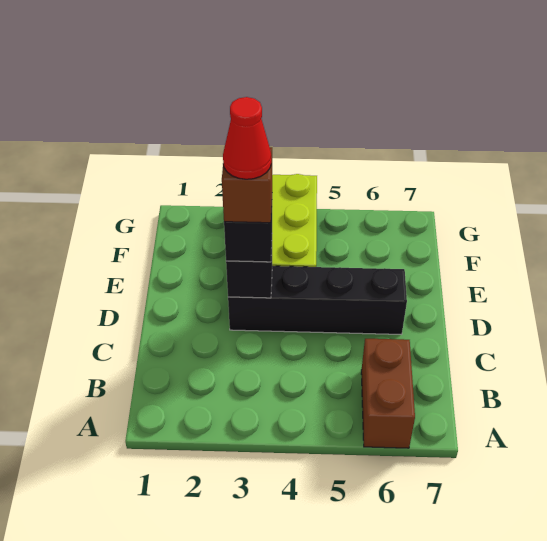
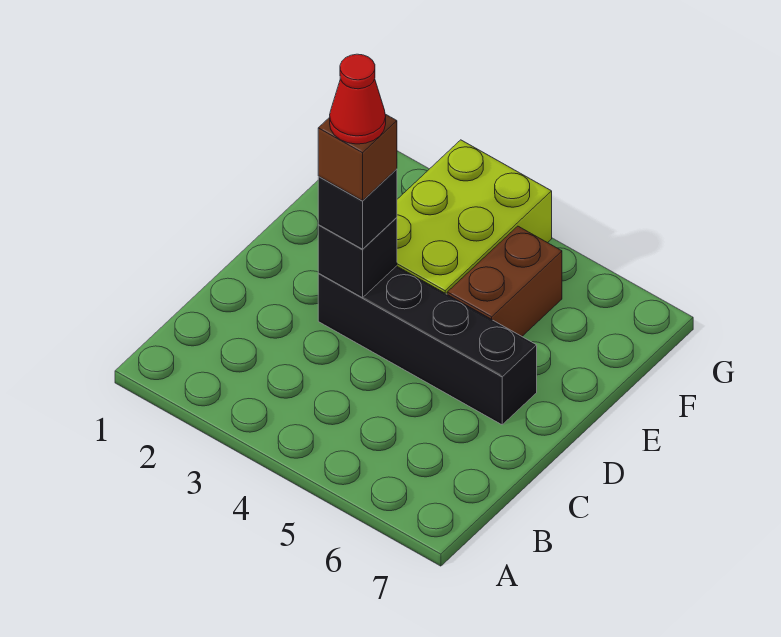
brown 1x2 brick [361,339,415,448] -> brown 1x2 brick moved to [447,226,562,336]

